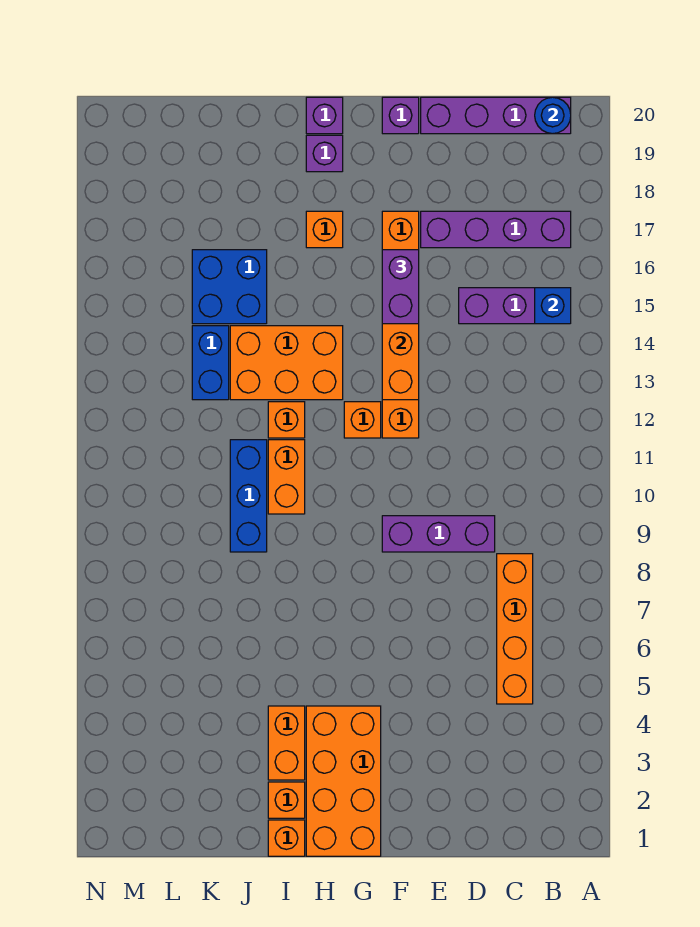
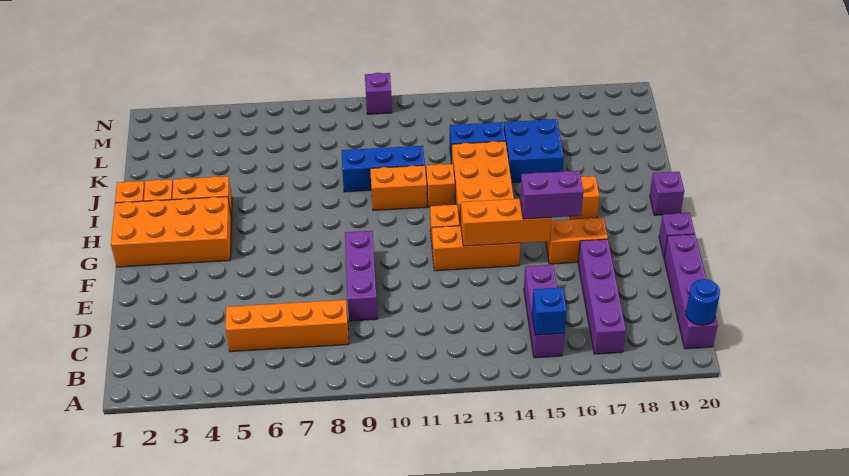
purple 1x1 brick [306,135,343,172] -> purple 1x1 brick moved to [365,73,392,114]

